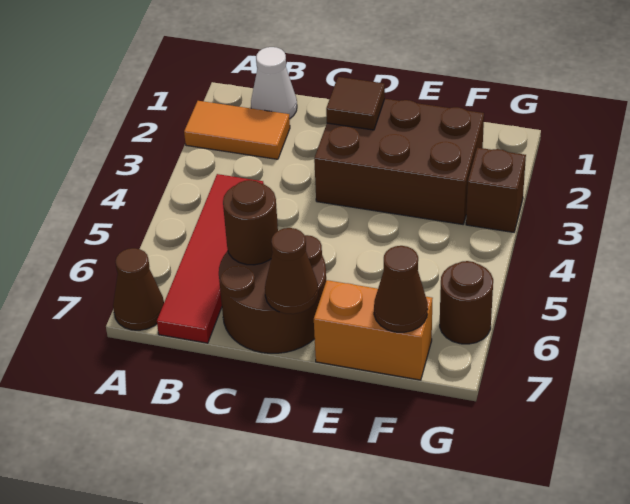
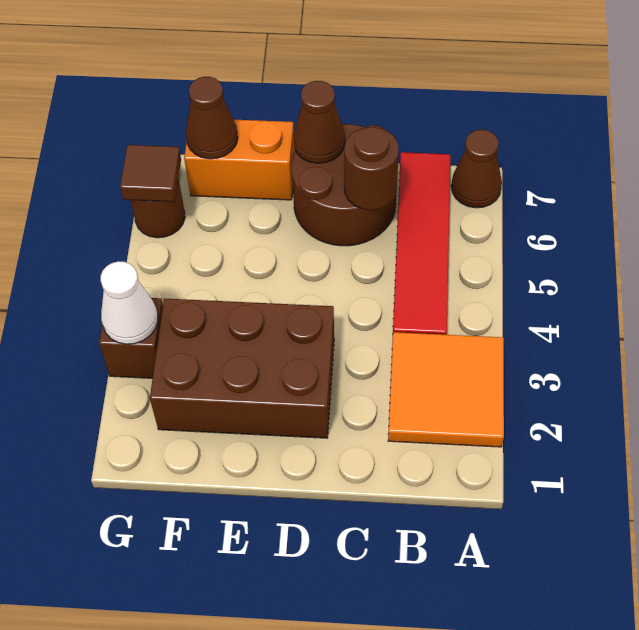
orange 1x2 tile [184,101,290,159] -> orange 2x2 tile [388,332,504,447]
white 1x1 cone [251,47,297,119] -> white 1x1 cone moved to [101,261,158,344]
brown 1x1 tile [326,77,385,130] -> brown 1x1 tile moved to [120,145,181,202]

